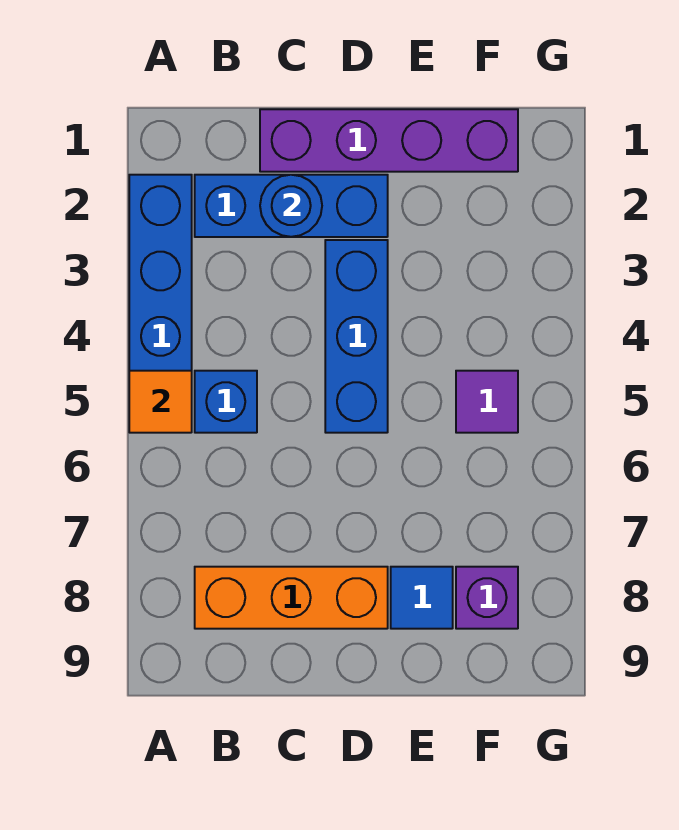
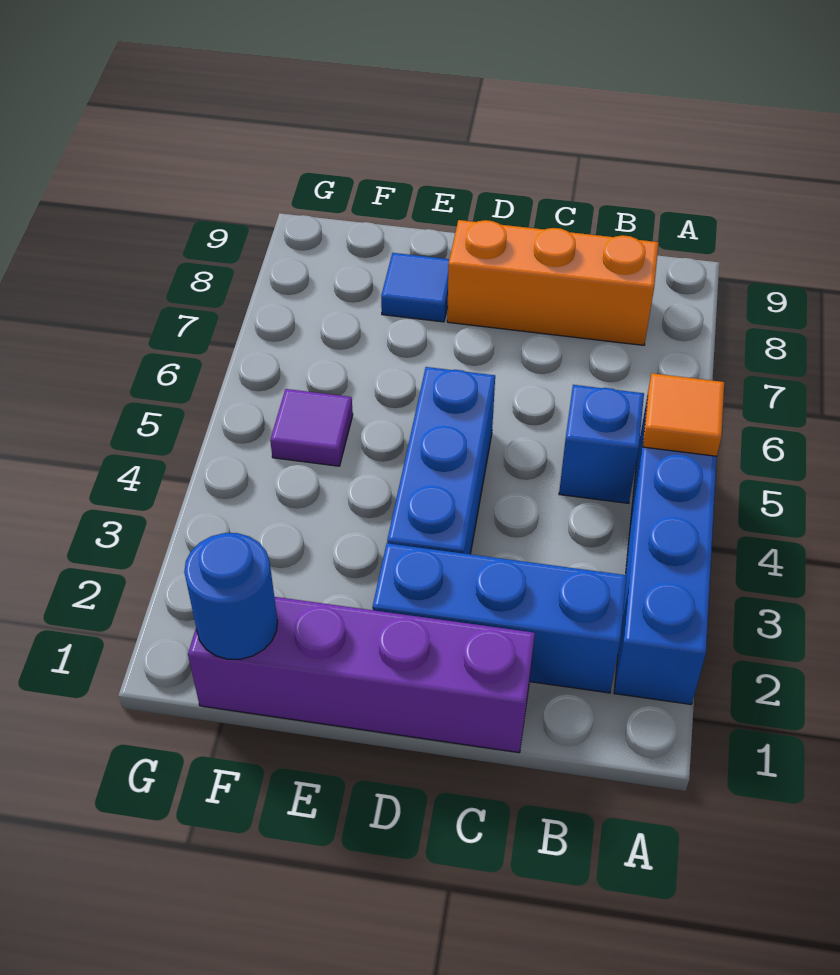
blue 1x1 round brick [260,175,322,237] -> blue 1x1 round brick moved to [184,533,278,659]
purple 1x1 brick [456,567,518,629] -> none

